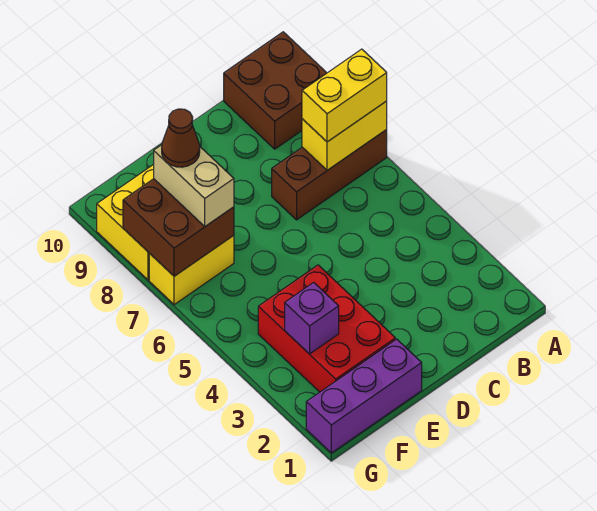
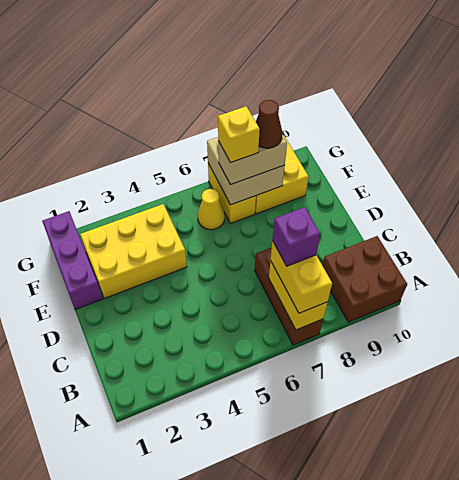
red 2x3 brick [258,265,395,392] -> yellow 2x3 brick [80,204,187,298]
purple 1x1 brick [285,282,339,354] -> purple 1x1 brick moved to [272,207,320,266]
none -> yellow 1x1 cone [198,189,225,230]
brown 2x2 brick [123,179,234,276] -> tan 2x2 brick [207,137,285,205]
none -> yellow 1x1 brick [218,106,260,163]

